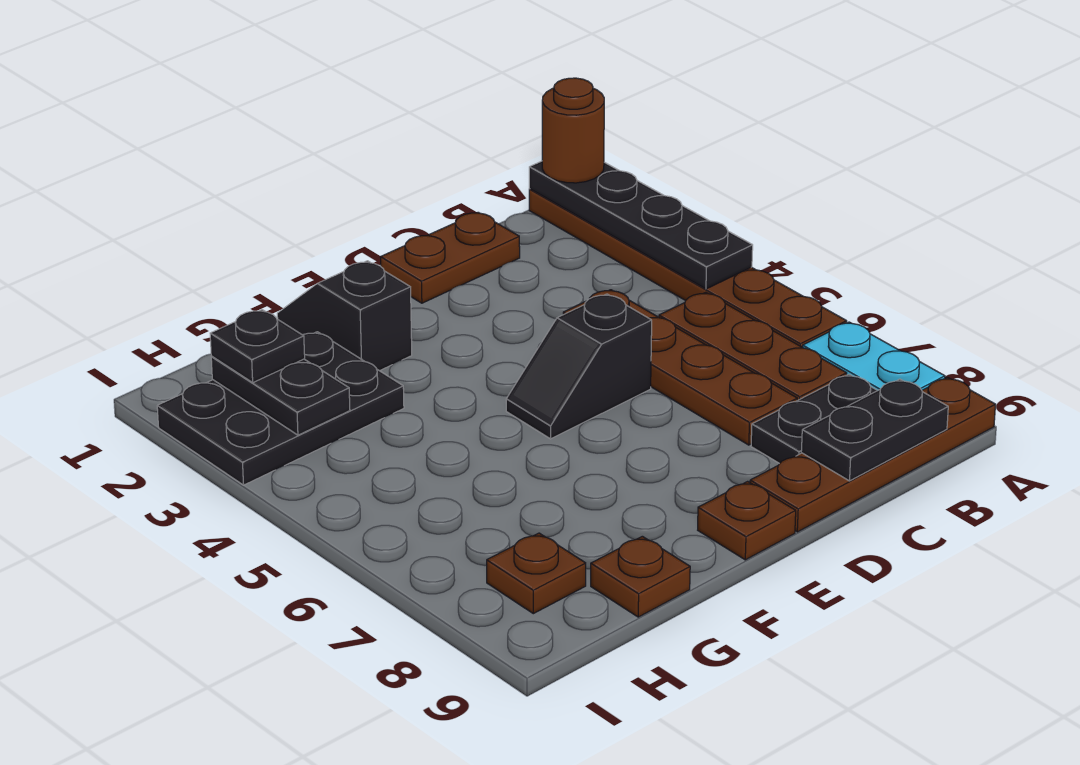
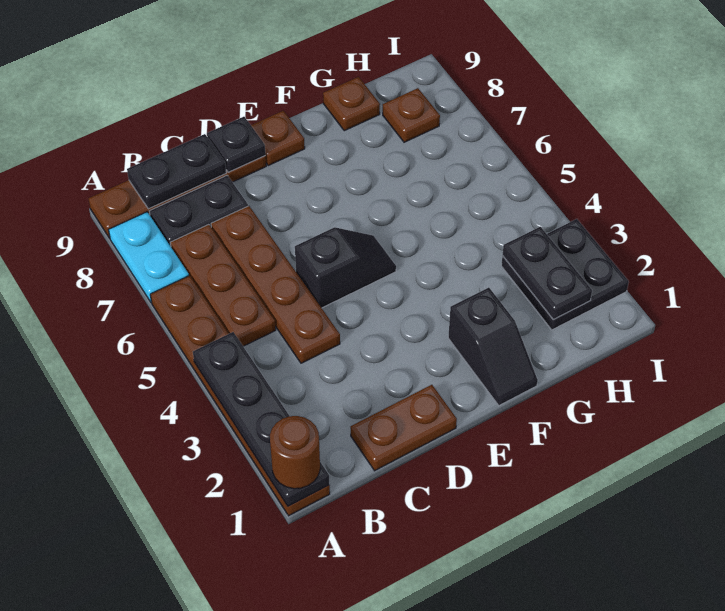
black 2x3 plate [157,332,404,485] -> black 2x2 plate [501,219,629,330]
black 1x1 plate [210,310,305,382] -> black 1x1 plate moved to [207,117,265,172]

